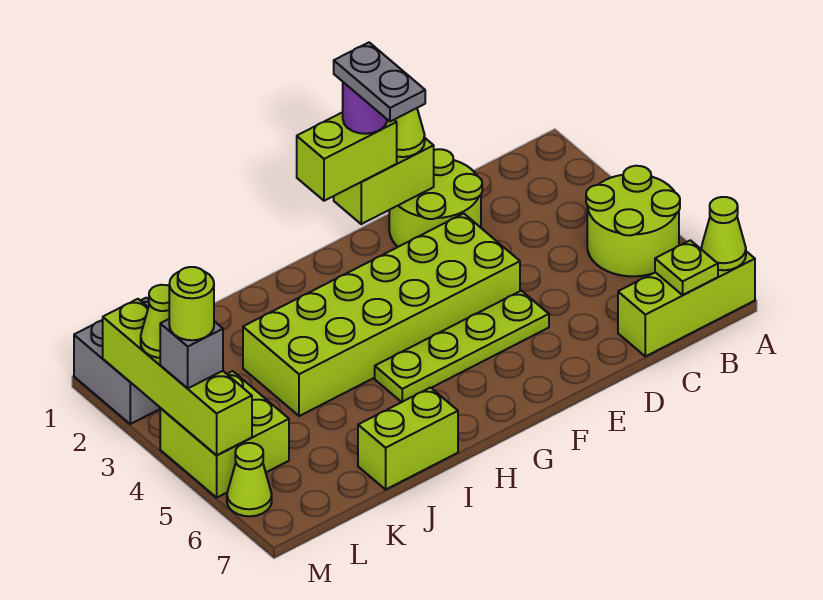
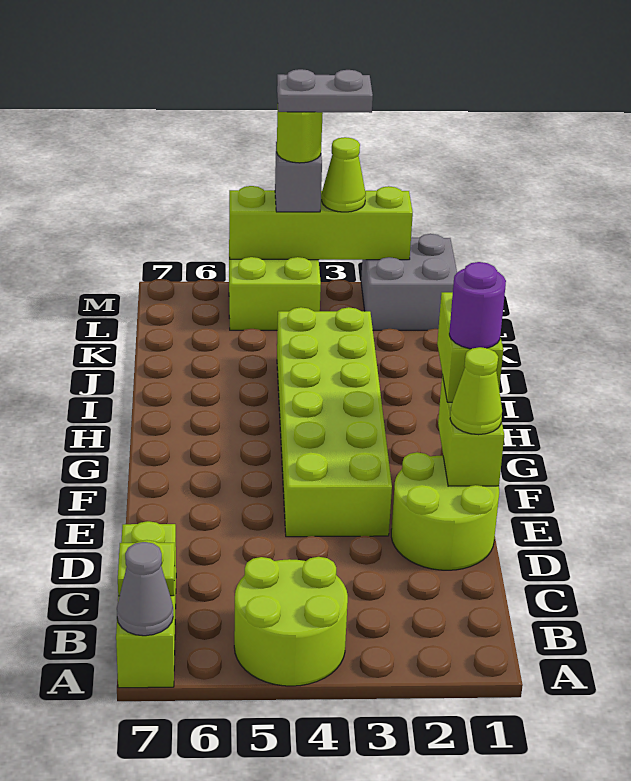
lime 1x1 cone [701,197,746,270] -> grey 1x1 cone [117,542,173,636]
lime 1x4 plate [375,291,549,402] -> none
grey 1x2 plate [334,42,425,122] -> grey 1x2 plate moved to [277,69,373,113]
lime 1x2 brick [358,388,458,489] -> none
lime 1x1 cone [227,443,272,516] -> none

